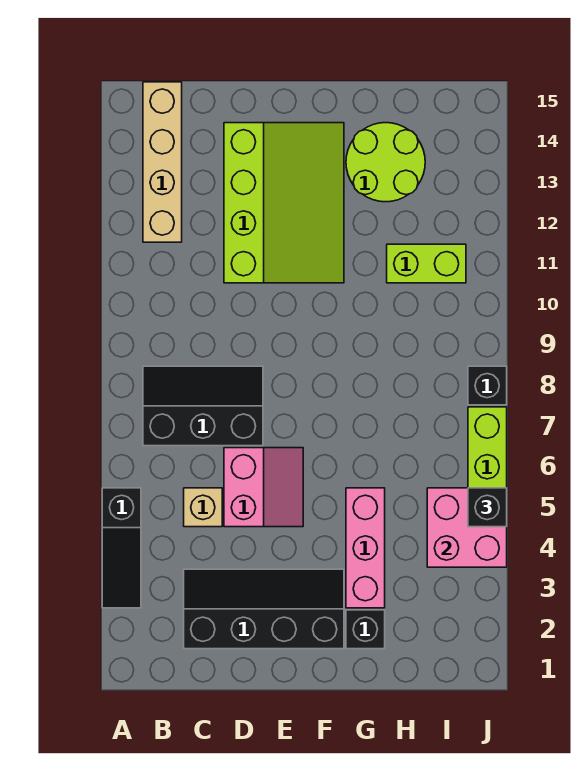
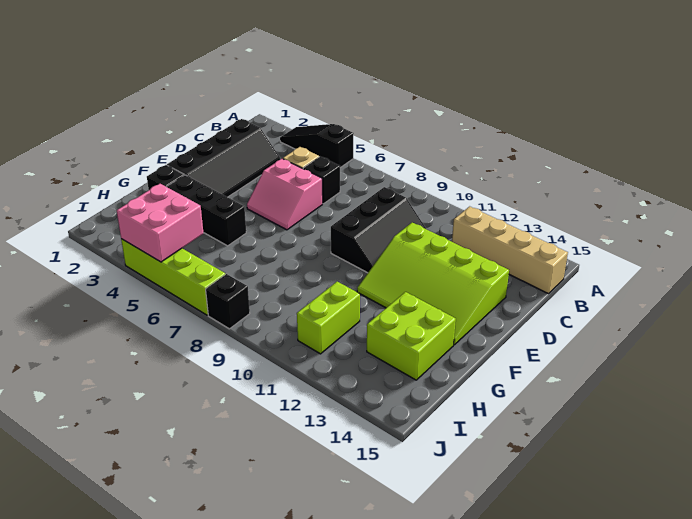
black 2x3 slope [143,366,263,446] -> black 2x3 slope moved to [331,187,426,273]
pink 1x3 brick [346,488,385,608] -> black 1x3 brick [166,175,246,246]
lime 2x2 round brick [346,123,425,202] -> lime 2x2 brick [367,292,456,380]
black 1x1 brick [468,488,507,527] -> black 1x1 brick moved to [303,157,340,204]

